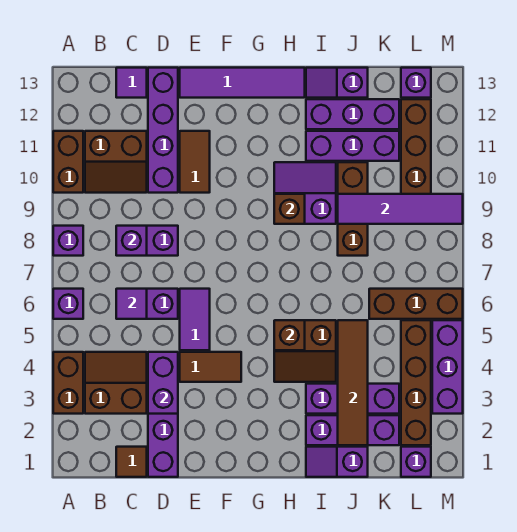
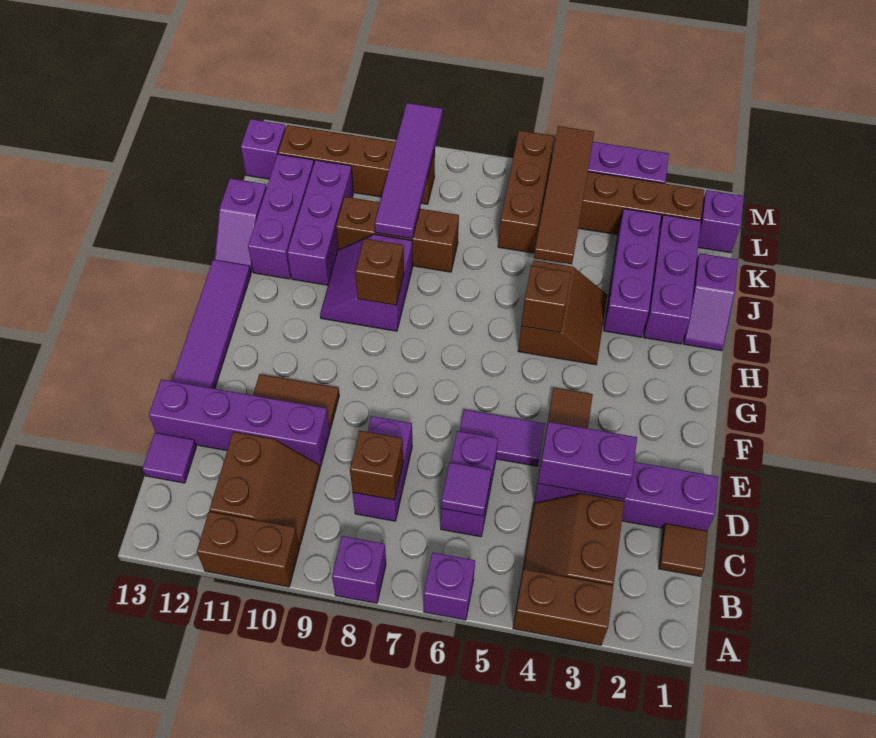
purple 1x1 brick [116,226,147,256] -> brown 1x1 brick [350,431,403,500]
brown 1x4 tile [338,320,368,445] -> brown 1x4 tile turned to [534,126,594,264]

